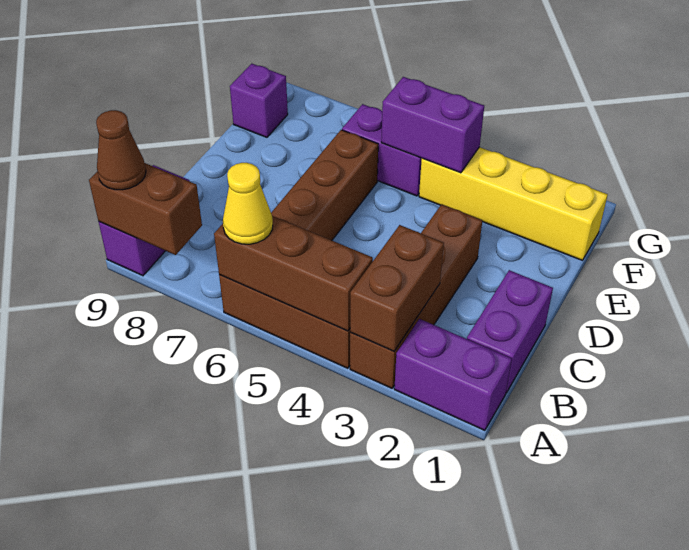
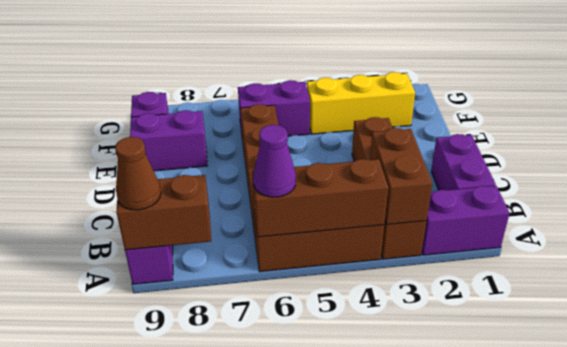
yellow 1x1 cone [223,163,273,244] -> purple 1x1 cone [253,125,296,197]
yellow 1x4 brick [419,147,608,260] -> yellow 1x3 brick [307,72,415,134]
purple 1x2 brick [381,77,484,173] -> purple 1x2 brick moved to [130,110,207,171]

